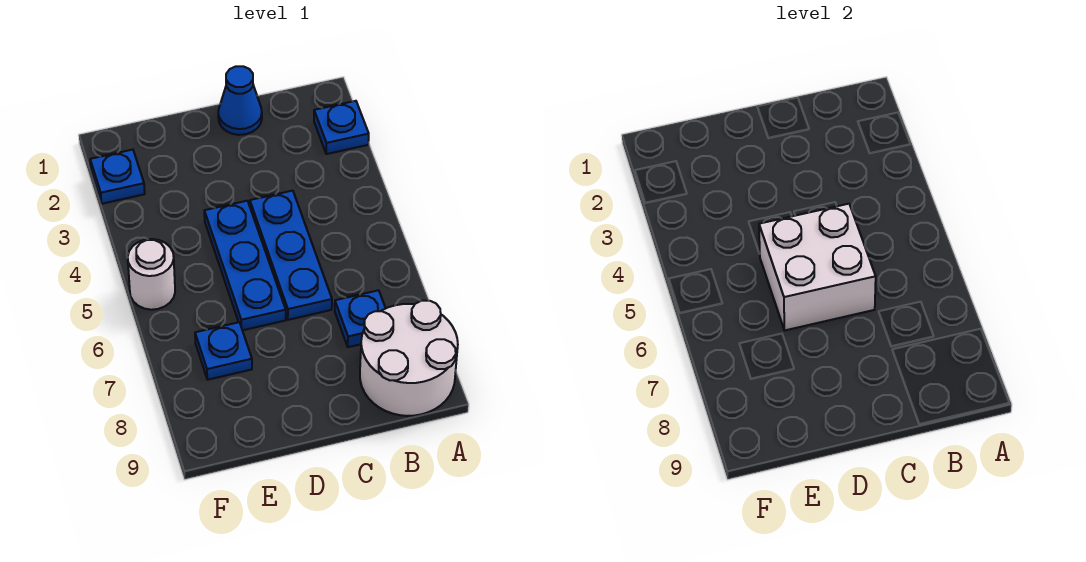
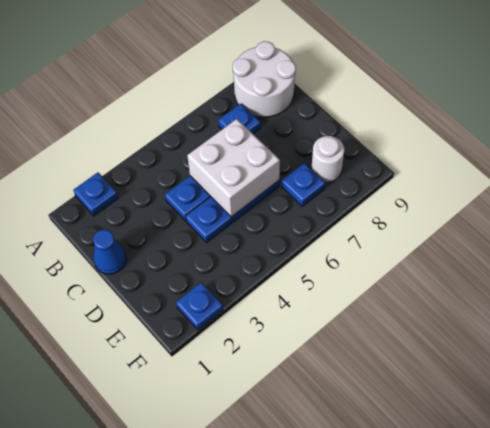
white 1x1 round brick [128,239,175,310] -> white 1x1 round brick moved to [311,136,344,182]

